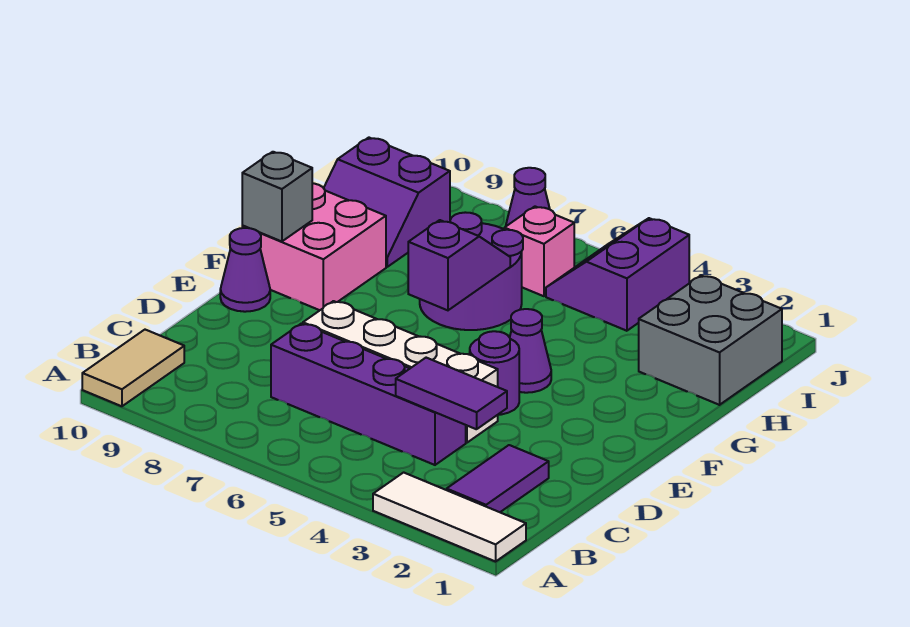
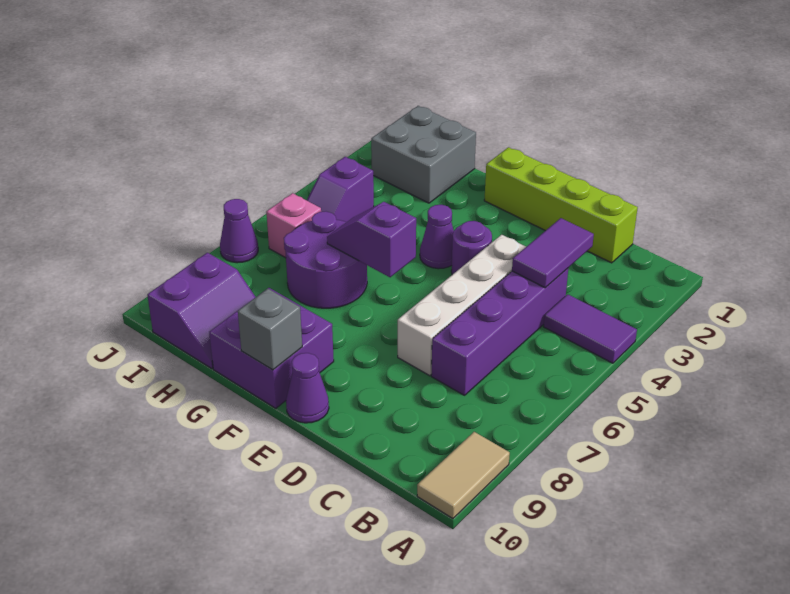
white 1x3 tile [373,472,526,561] -> none
tan 1x2 tile [82,330,184,406] -> tan 1x2 tile turned to [417,432,510,519]
purple 1x2 tile [447,445,549,512] -> purple 1x2 tile moved to [544,294,637,363]
none -> lime 1x4 brick [484,147,638,263]
pink 2x2 brick [242,183,386,310] -> purple 2x2 brick [209,288,334,408]
purple 2x2 slope [546,218,689,331] -> purple 1x2 slope [307,157,374,222]

